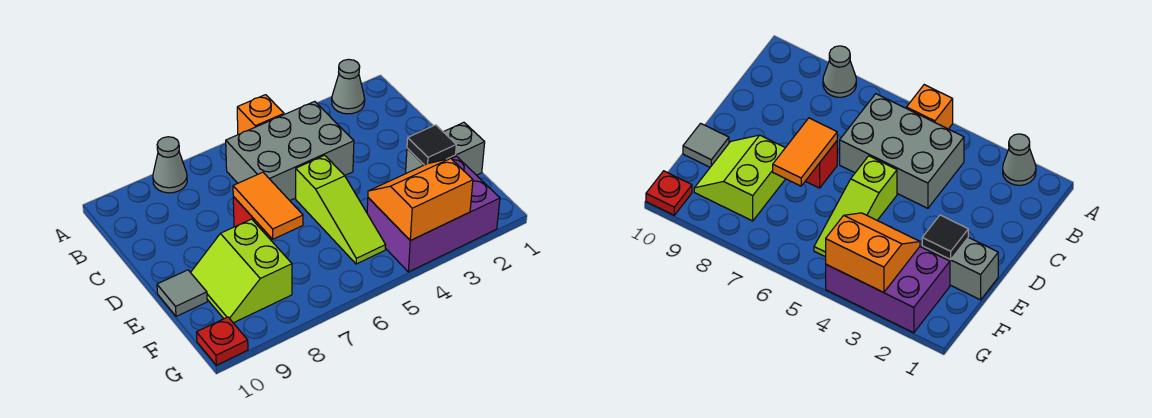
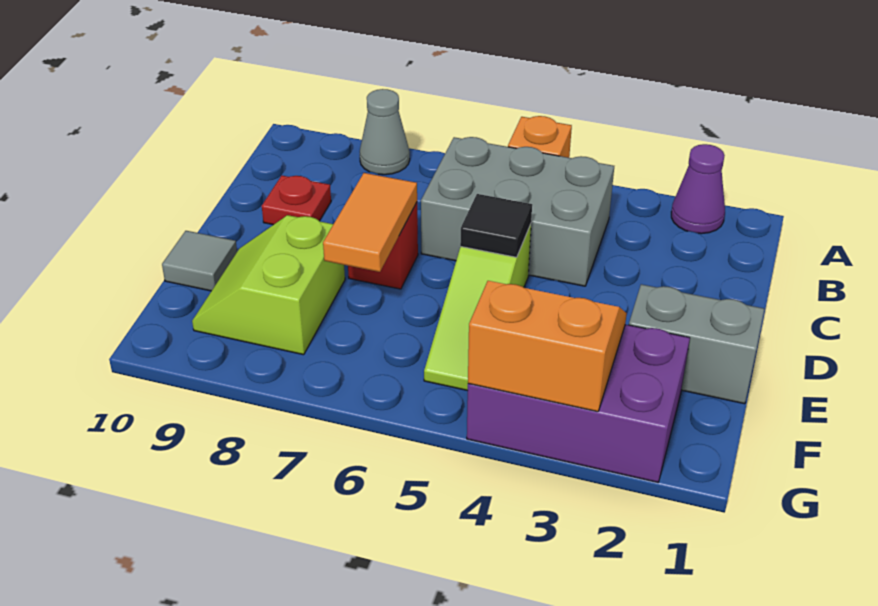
grey 1x1 cone [332,59,365,114] -> purple 1x1 cone [671,144,725,234]
black 1x1 tile [407,125,456,165] -> black 1x1 tile moved to [460,194,532,257]
red 1x1 plate [196,317,248,365] -> red 1x1 plate moved to [262,175,331,225]

